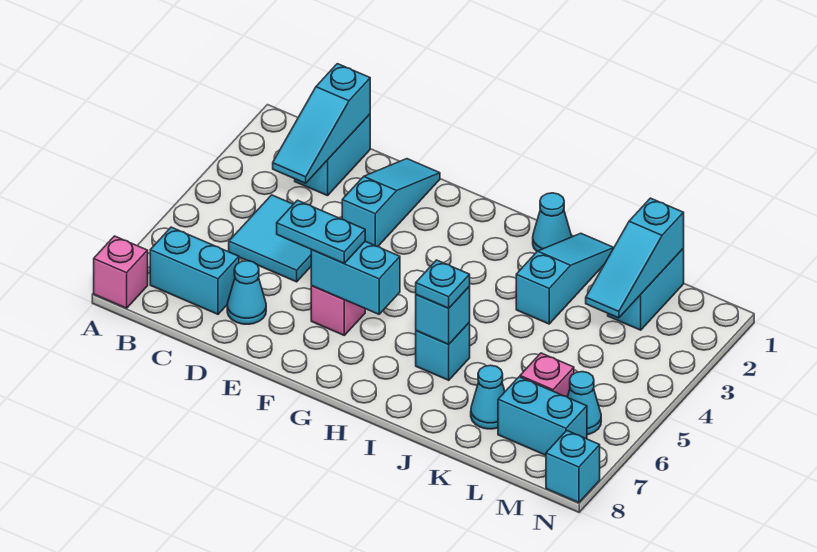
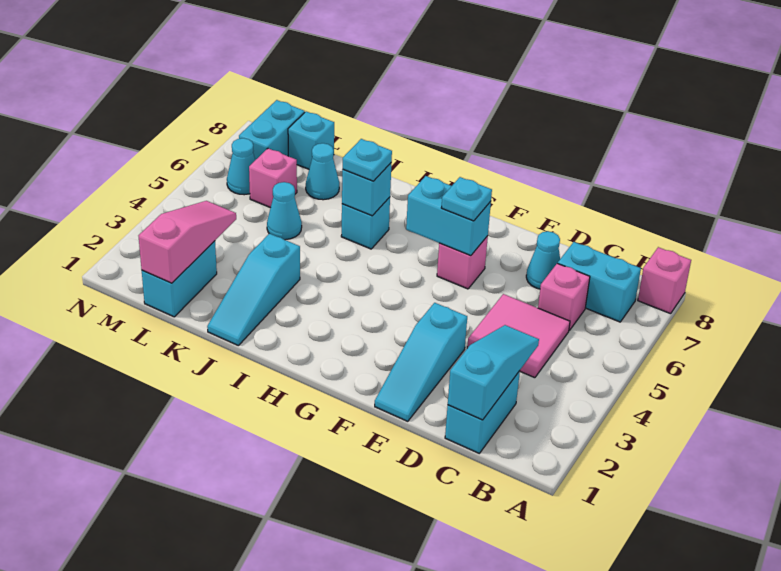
cyan 2x2 tile [229,195,311,282] -> pink 2x2 tile [467,294,570,378]
none -> pink 1x1 brick [538,263,590,330]
cyan 1x2 plate [277,200,365,263] -> cyan 1x1 plate [441,177,492,221]
cyan 1x1 cone [533,193,572,251] -> cyan 1x1 cone moved to [267,182,302,240]
cyan 1x3 slope [586,198,684,318] -> pink 1x3 slope [139,201,236,283]
cyan 1x2 brick [498,377,587,455] -> cyan 1x2 brick turned to [239,100,305,160]
cyan 1x1 brick [546,431,600,503] -> cyan 1x1 brick moved to [288,111,334,169]

